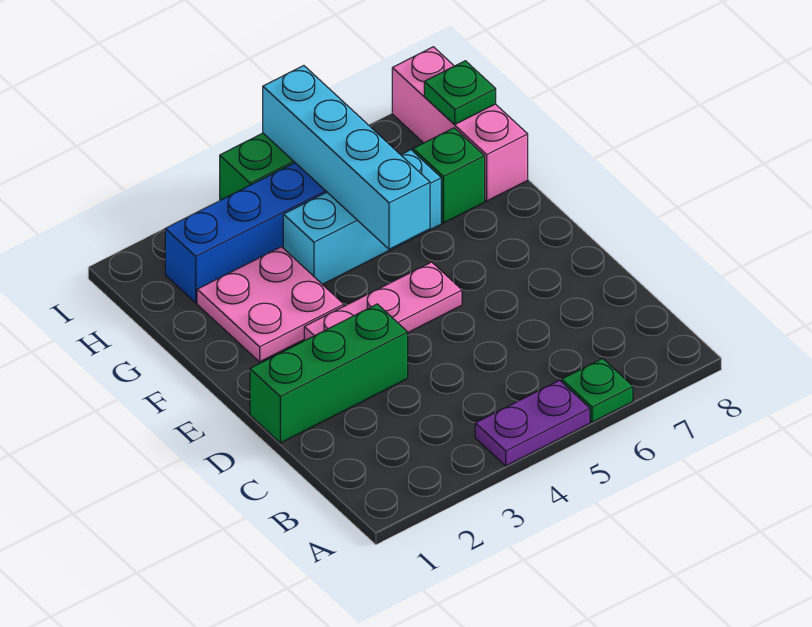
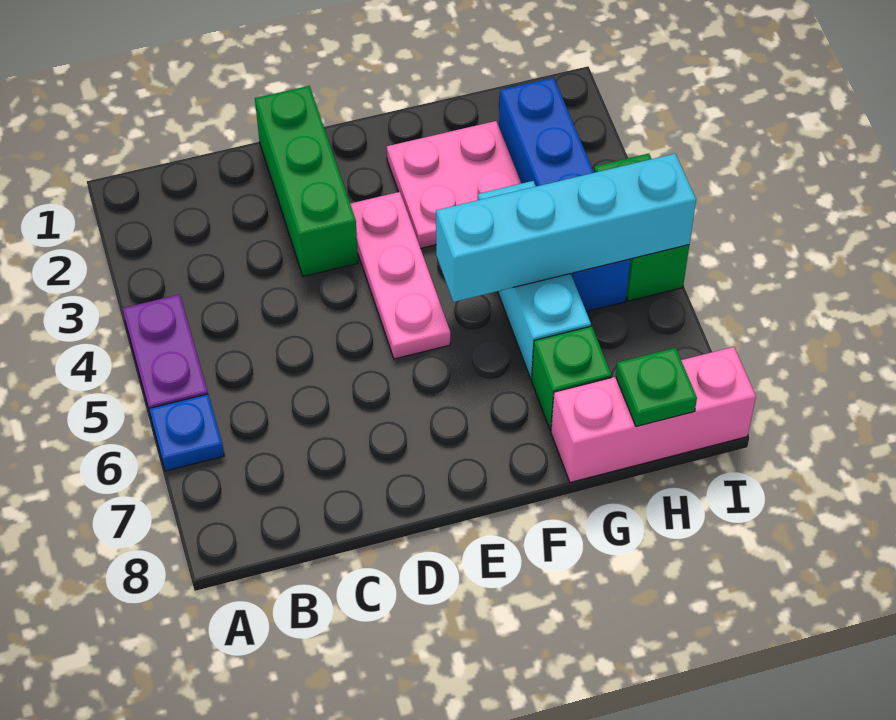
green 1x1 plate [562,358,633,422] -> blue 1x1 plate [149,394,224,471]

